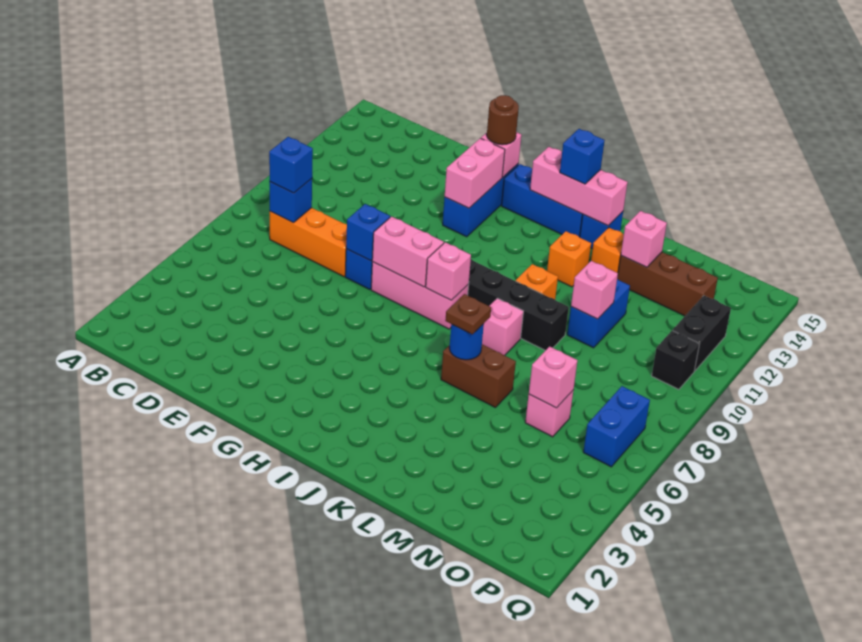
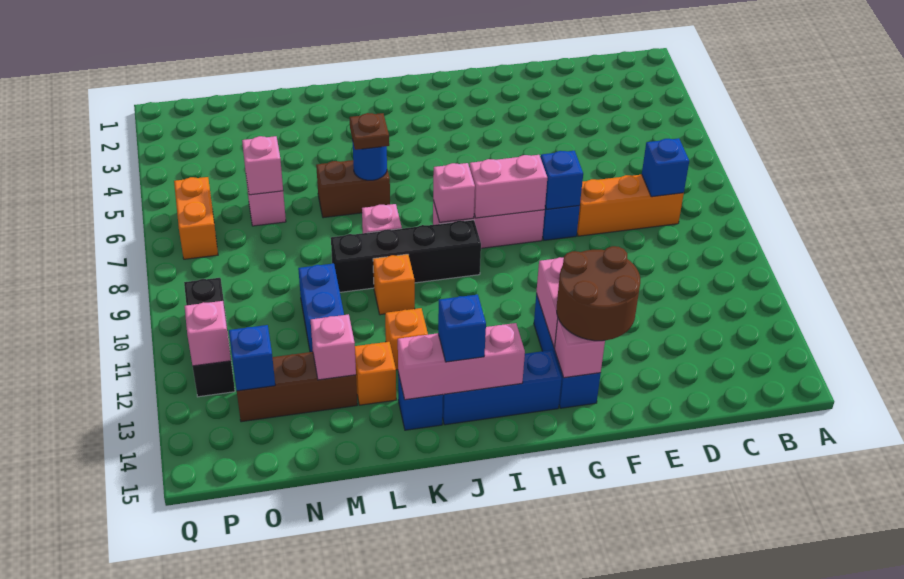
blue 1x1 brick [269,137,313,193] -> blue 1x1 brick moved to [229,325,275,391]
brown 1x1 round brick [487,95,519,145] -> brown 2x2 round brick [557,246,640,341]
pink 1x1 brick [571,261,618,319] -> pink 1x1 brick moved to [185,301,231,366]
blue 1x2 brick [583,386,650,467] -> orange 1x2 brick [174,177,218,259]

